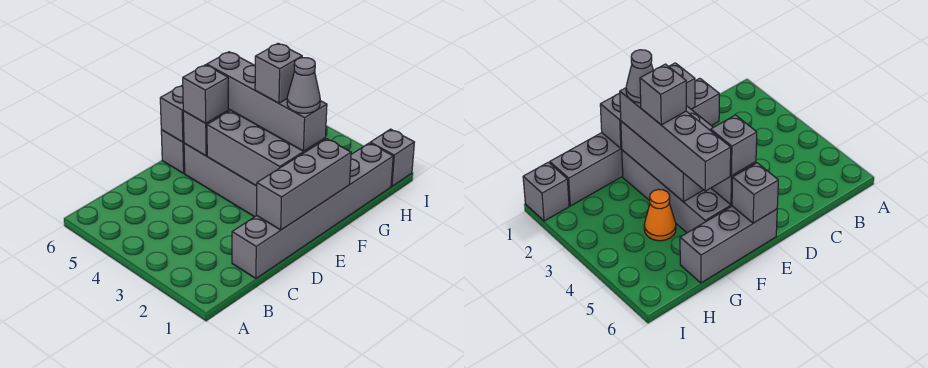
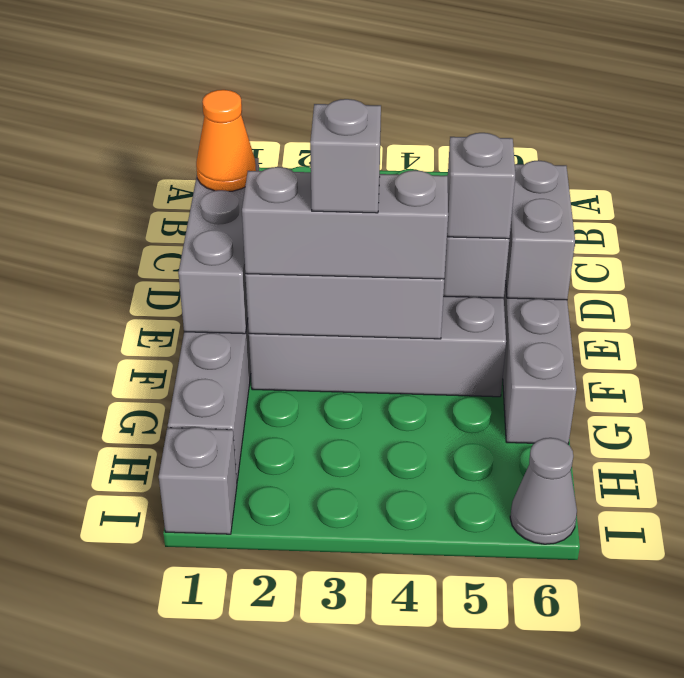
grey 1x1 brick [160,85,184,142] -> grey 1x2 brick [506,160,575,300]
grey 1x4 brick [207,52,327,151] -> grey 1x3 brick [242,167,448,279]
grey 1x1 cone [287,58,320,113] -> grey 1x1 cone moved to [510,438,577,544]
orange 1x1 cone [644,189,676,241] -> orange 1x1 cone moved to [196,90,256,191]

